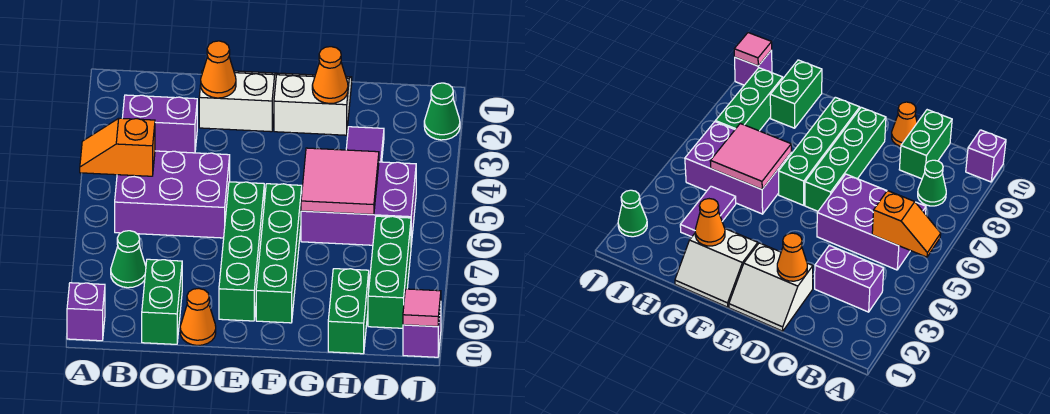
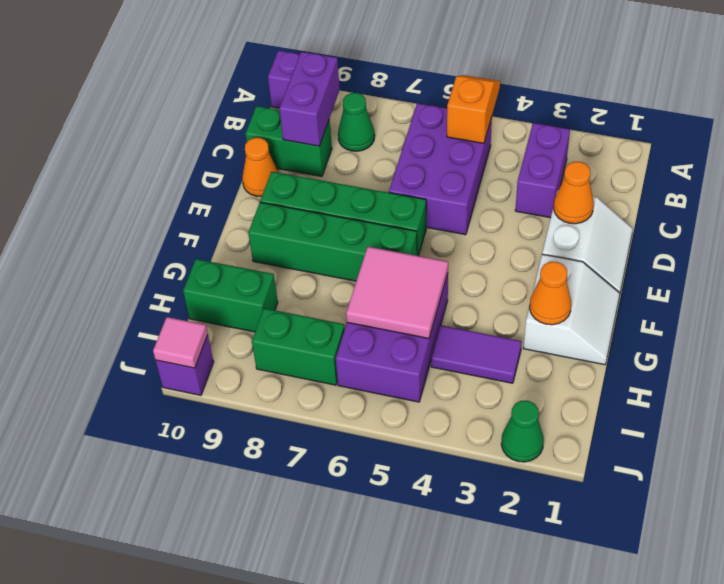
none -> purple 1x2 brick [279,52,340,146]
green 1x3 brick [368,216,411,328] -> green 1x2 brick [252,308,345,385]

